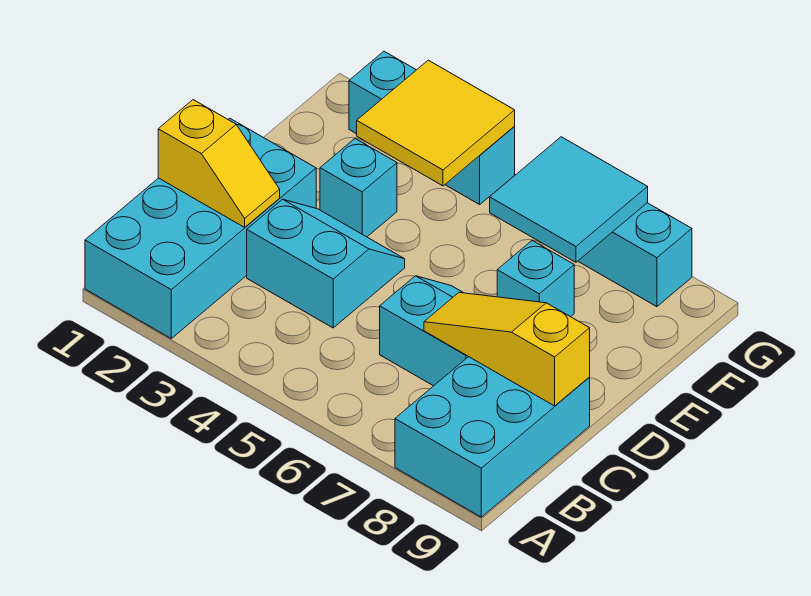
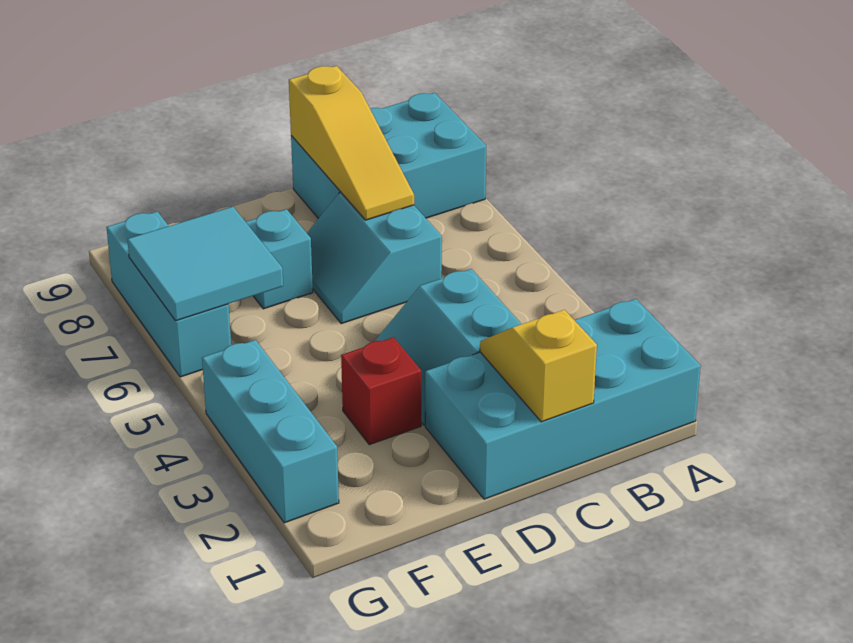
cyan 1x1 brick [320,139,397,237] -> red 1x1 brick [341,337,421,445]
yellow 2x2 tile [357,60,515,186] -> none

